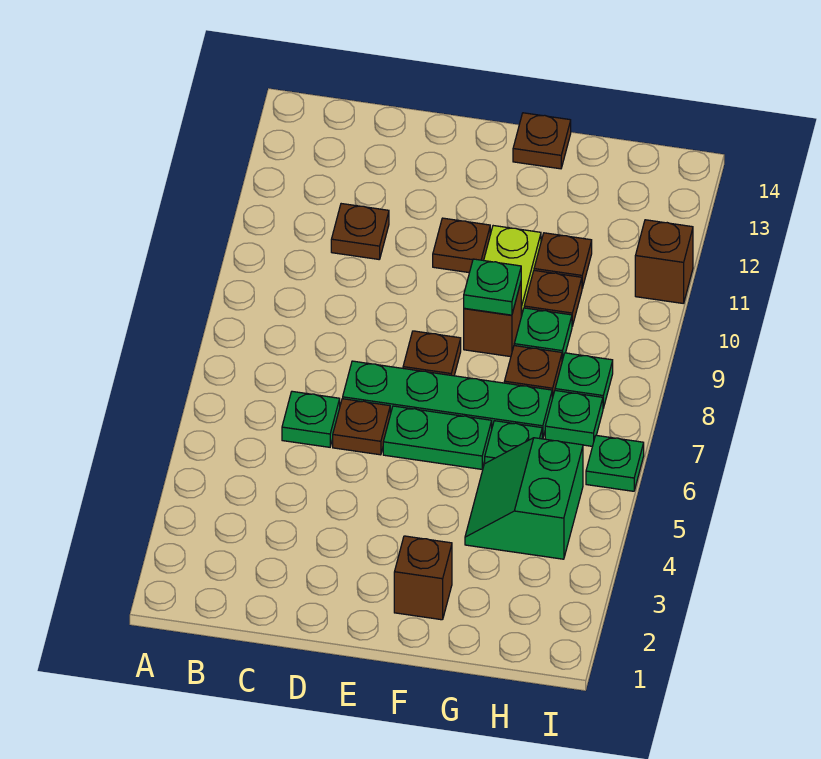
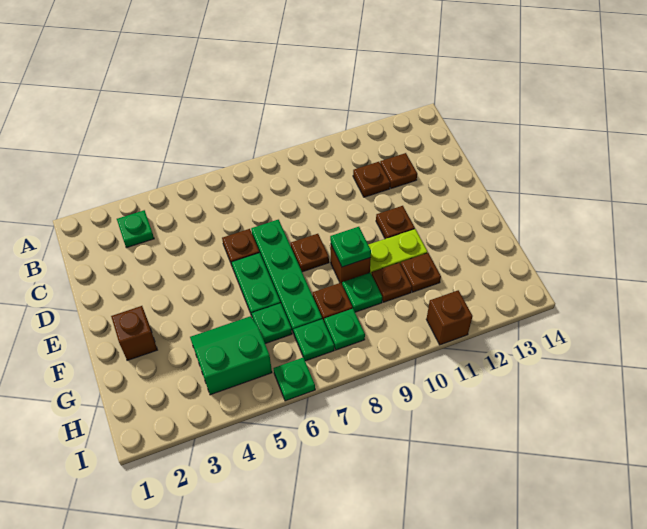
green 1x1 plate [282,391,340,447] -> green 1x1 plate moved to [117,210,154,248]
brown 1x1 plate [513,113,571,169] -> brown 1x1 plate moved to [380,153,417,188]

